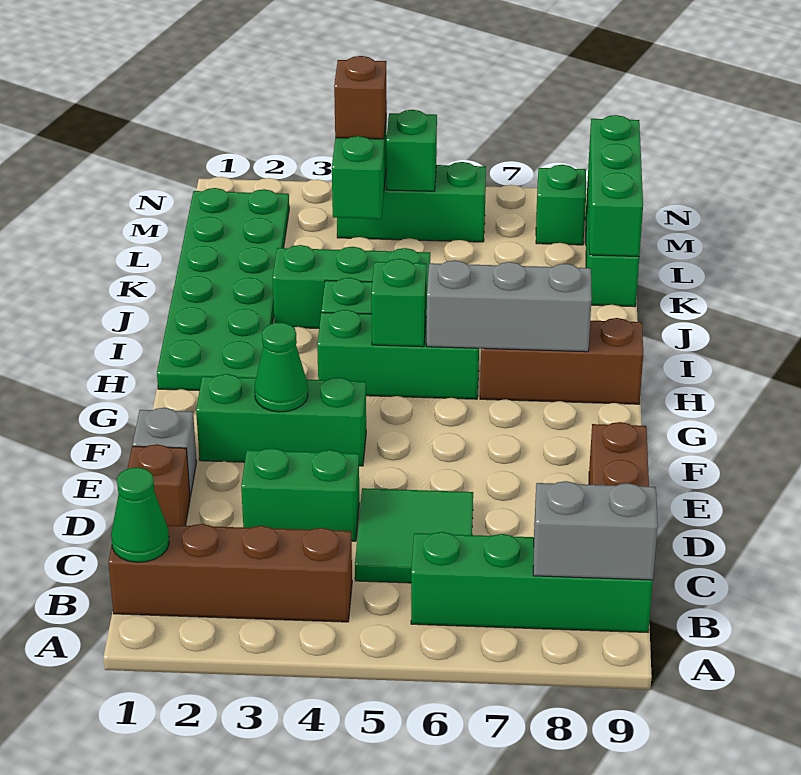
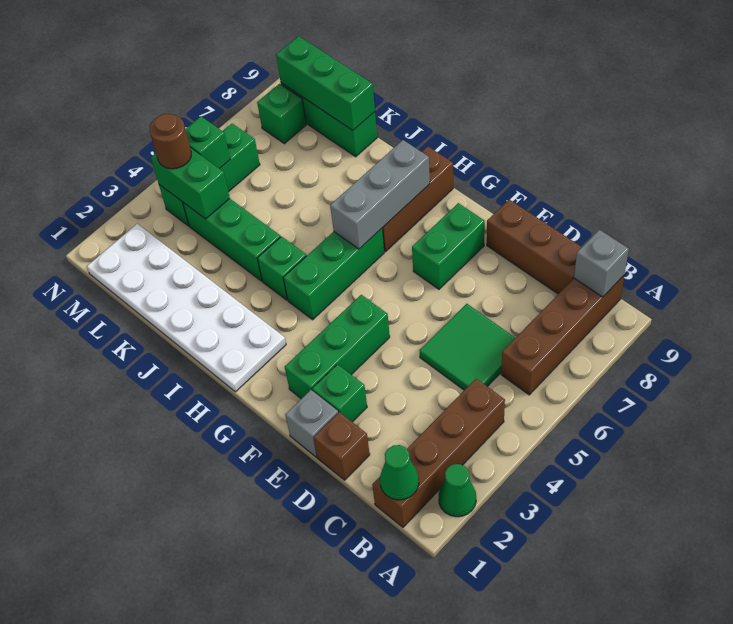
green 1x4 brick [411,532,653,632] -> brown 1x4 brick [501,276,624,395]
grey 1x2 brick [533,481,658,580] -> grey 1x1 brick [574,230,629,297]
green 1x2 brick [241,448,360,541] -> green 1x2 brick moved to [412,203,485,289]
green 1x1 cone [255,322,308,412] -> green 1x1 cone moved to [439,464,476,517]
green 2x6 plate [157,188,289,391] -> white 2x6 plate [87,224,286,392]
green 1x1 brick [371,259,426,347] -> green 1x1 brick moved to [312,364,367,422]
green 1x3 brick [273,245,430,328] -> green 1x3 brick turned to [183,199,280,281]
brown 1x1 brick [334,56,387,139] -> brown 1x1 round brick [150,114,191,169]

